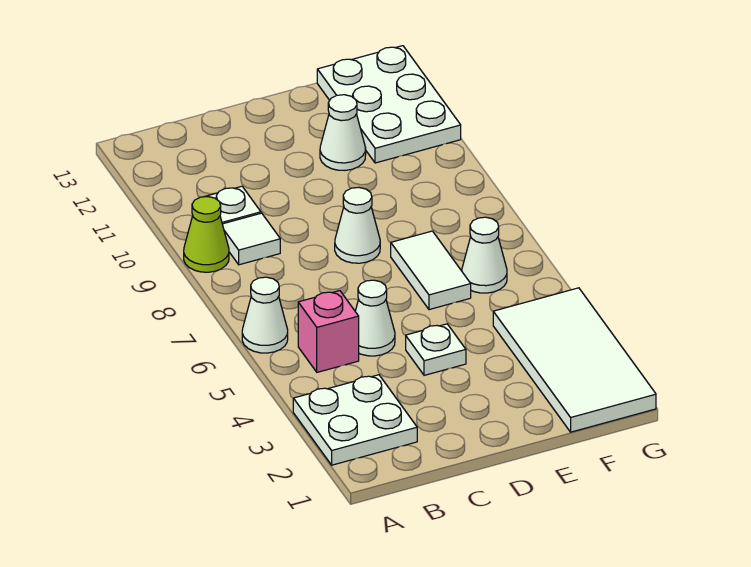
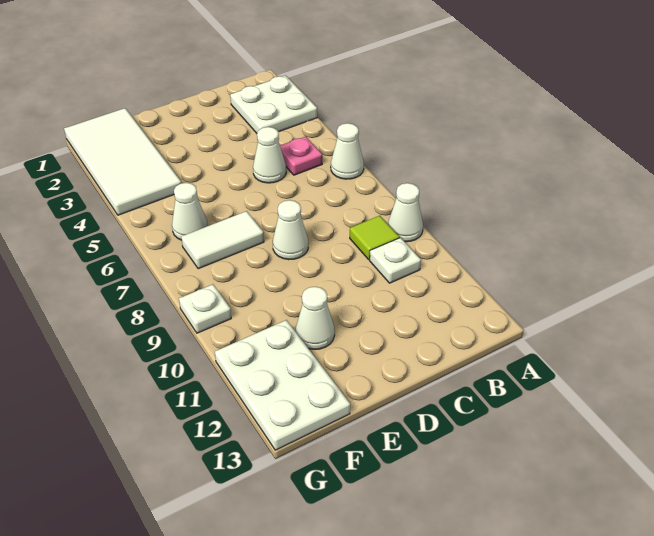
lime 1x1 cone [184,197,229,272] -> white 1x1 cone [388,183,423,242]
pink 1x1 brick [298,291,359,372] -> pink 1x1 plate [280,137,322,175]
white 1x1 tile [222,213,280,265] -> lime 1x1 tile [350,216,399,260]
white 1x1 plate [406,324,466,375] -> white 1x1 plate moved to [179,284,231,333]
white 1x2 tile [391,231,471,310] -> white 1x2 tile turned to [181,211,264,269]

